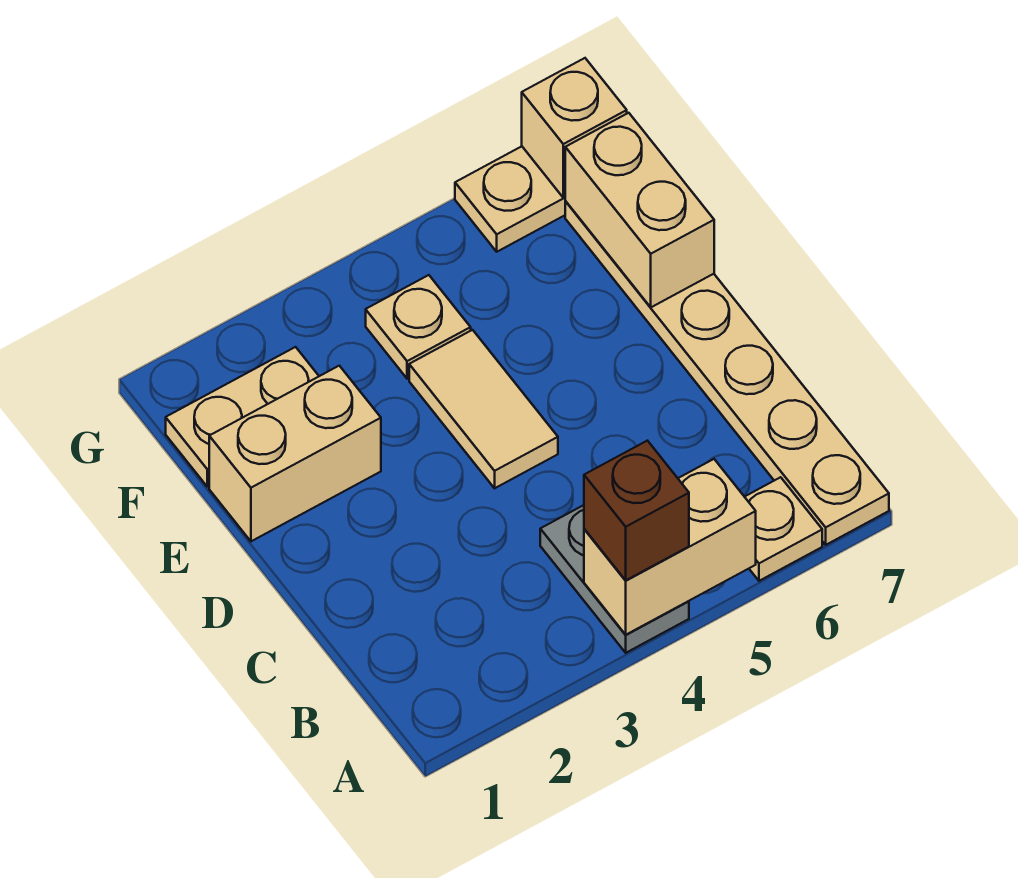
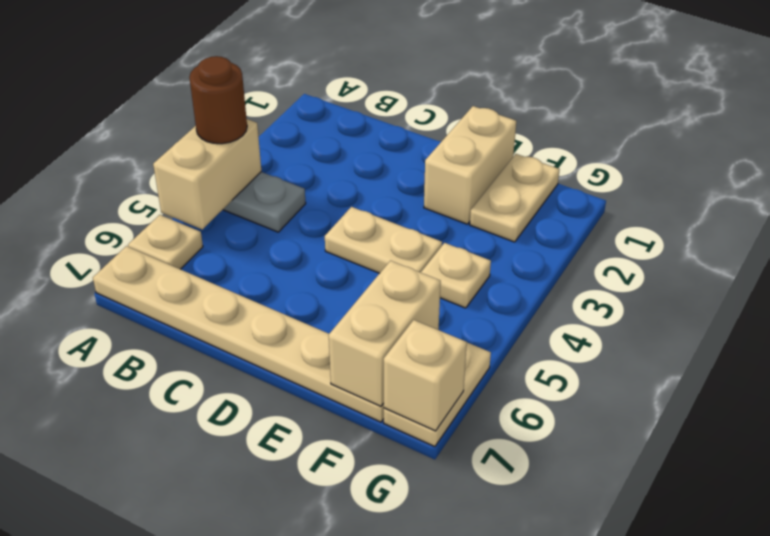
brown 1x1 brick [584,441,689,580] -> brown 1x1 round brick [189,56,247,144]
tan 1x2 tile [409,330,558,488] -> tan 1x2 plate [325,207,442,273]
tan 1x2 brick [565,113,714,307] -> tan 1x2 brick turned to [329,261,441,406]

